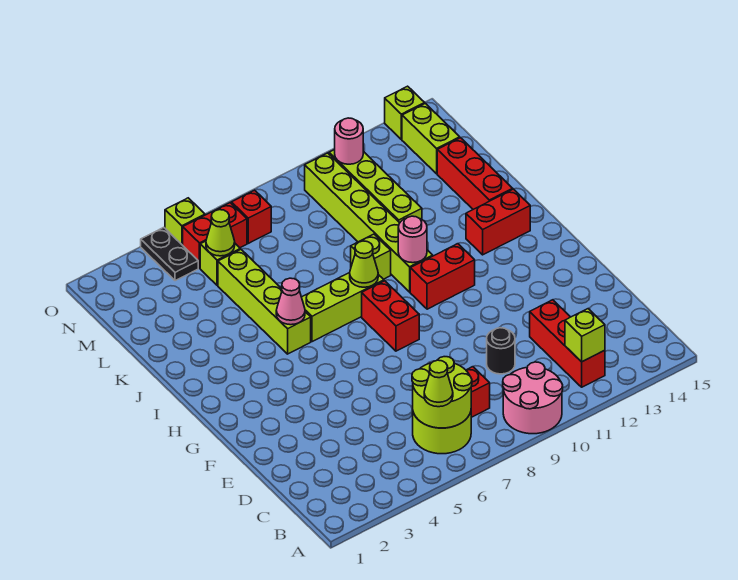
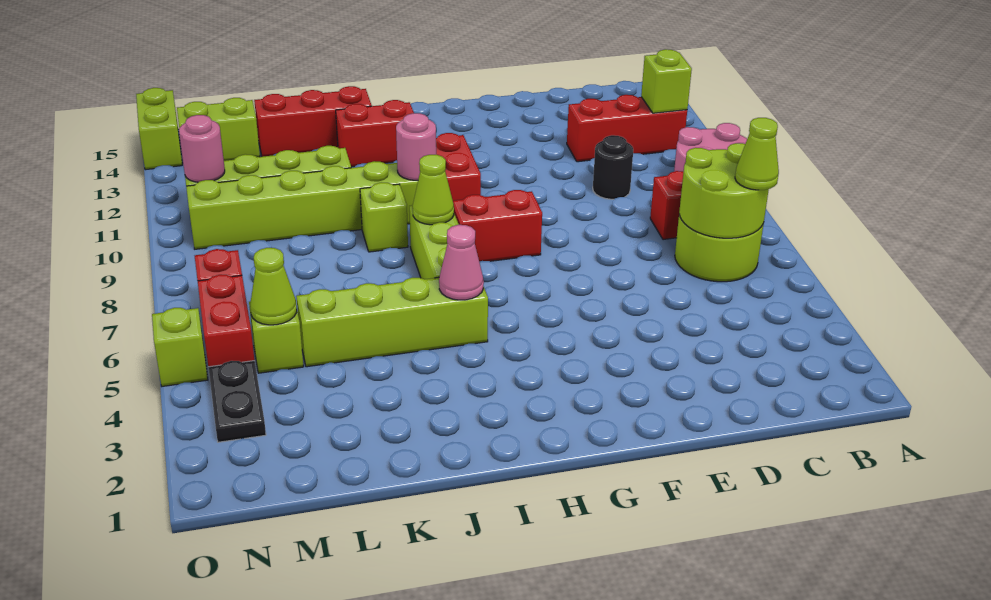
red 1x2 brick [466,189,530,255] -> red 1x2 brick turned to [336,100,414,167]
black 1x2 plate [141,227,198,281] -> black 1x2 plate turned to [208,361,266,442]
lime 1x1 brick [385,86,425,139] -> lime 1x2 brick [136,88,182,170]

